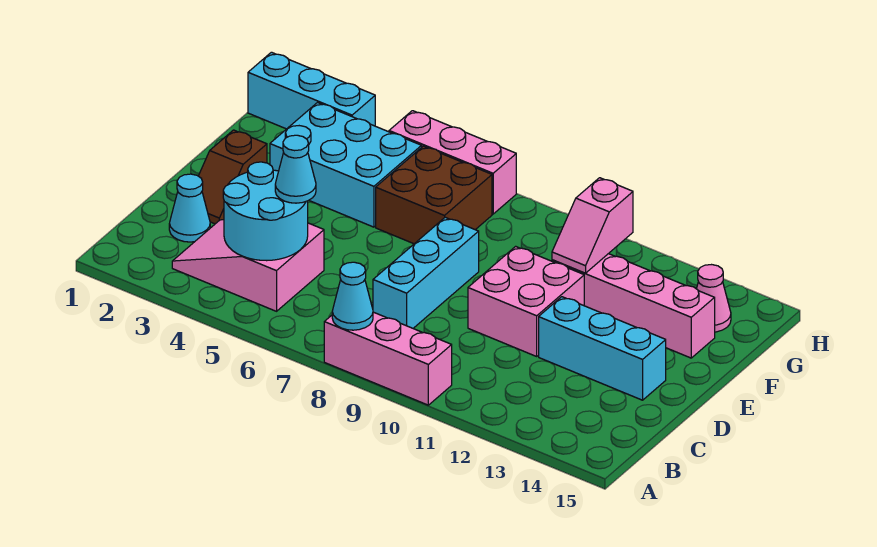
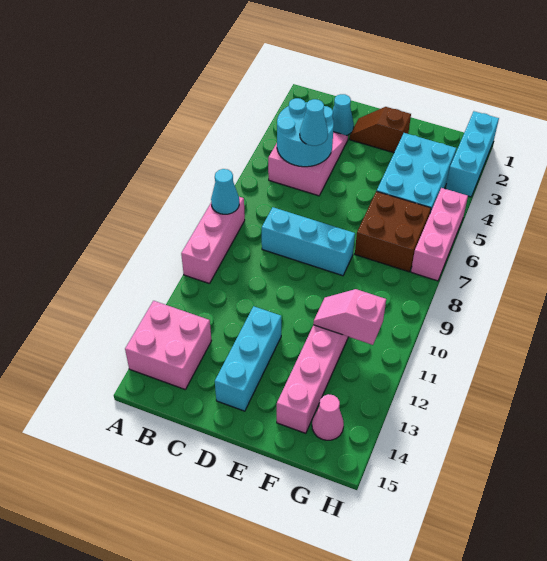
pink 2x2 brick [468,246,584,356] -> pink 2x2 brick moved to [125,301,212,389]

